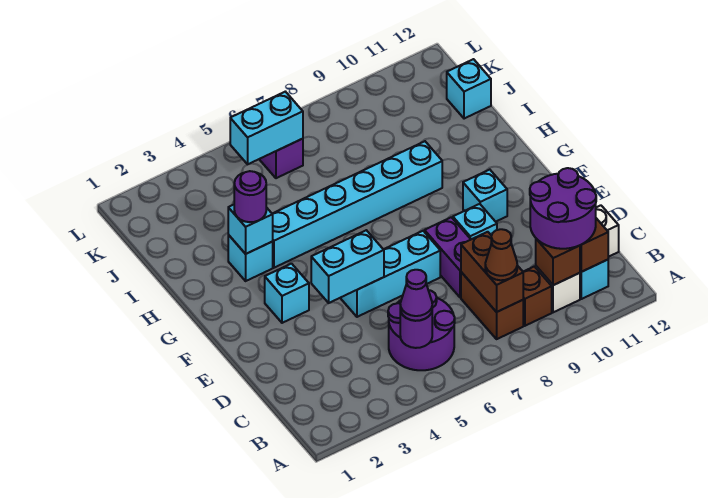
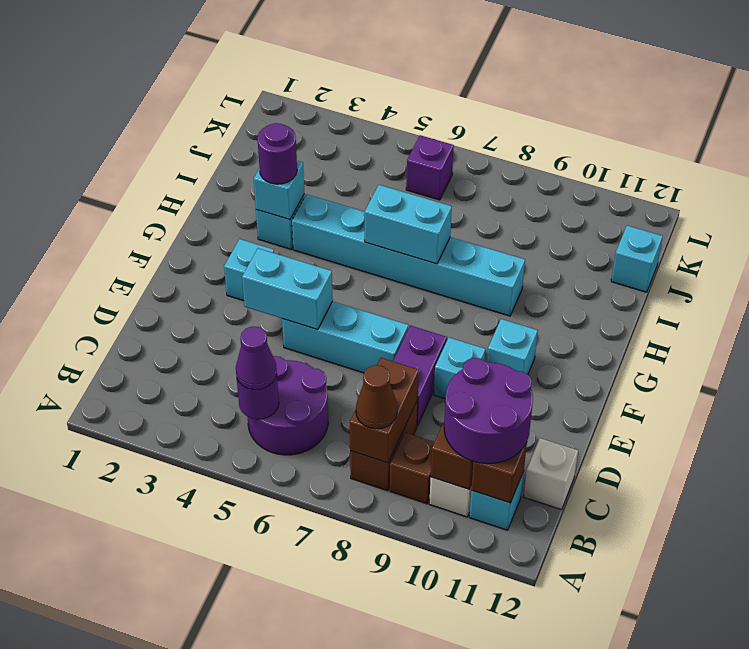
cyan 1x2 brick [230,92,303,164] -> cyan 1x2 brick moved to [365,185,452,264]

